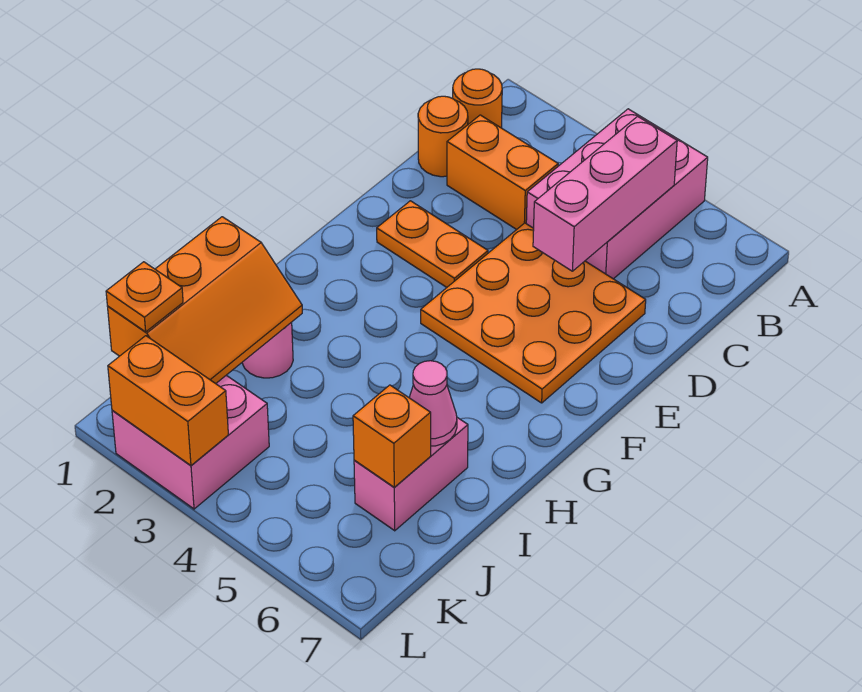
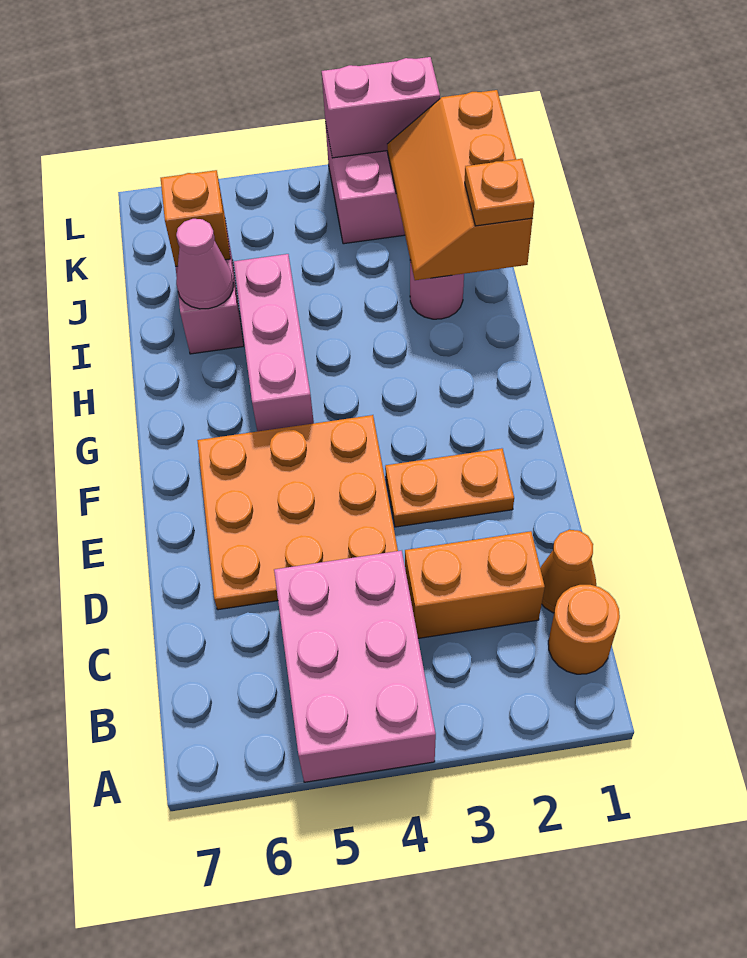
pink 1x3 brick [533,116,677,271] -> pink 1x3 brick moved to [234,254,314,431]
orange 1x1 round brick [418,96,468,177] -> orange 1x1 cone [540,530,596,613]
orange 1x1 plate [106,262,183,332] -> orange 1x1 plate moved to [465,159,534,226]
orange 1x2 brick [108,336,228,465] -> pink 1x2 brick [322,57,440,158]

